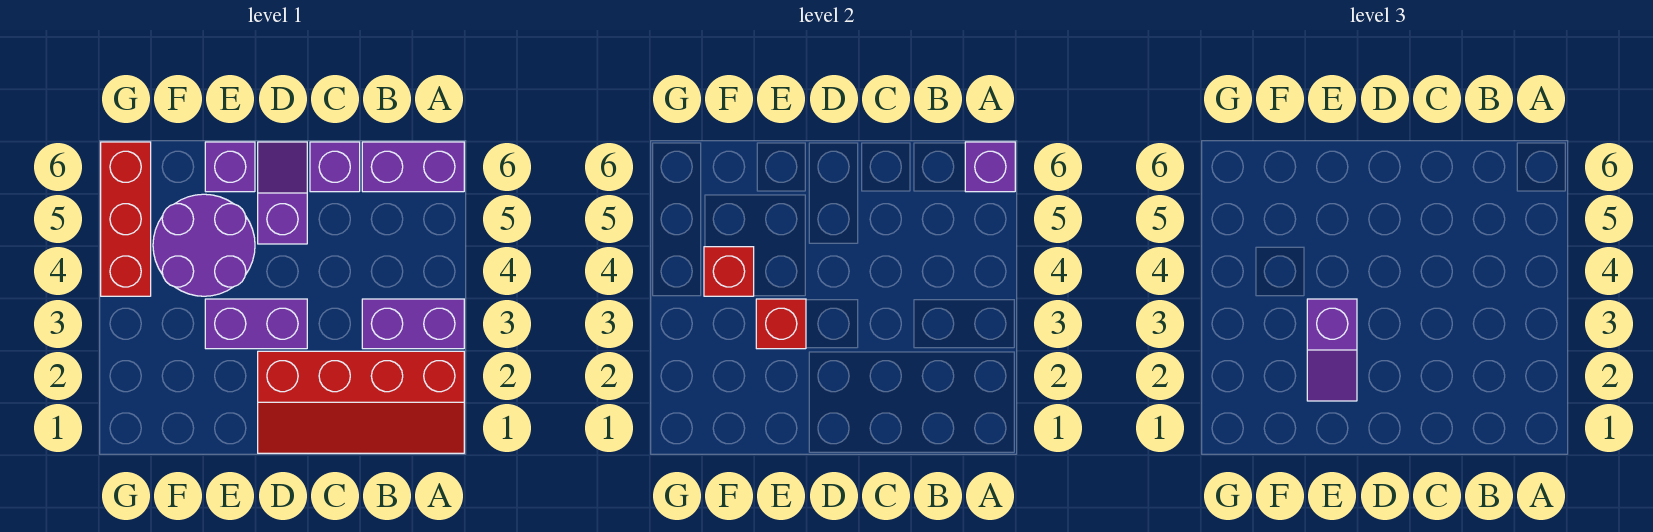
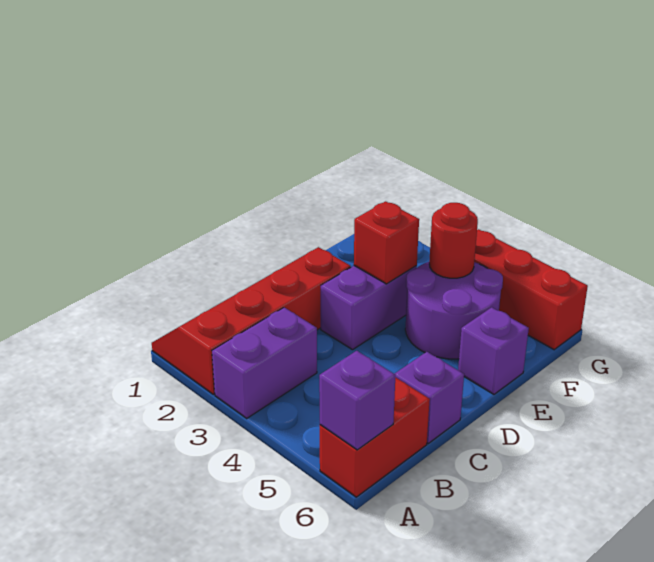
purple 1x2 brick [362,142,464,192] -> red 1x2 brick [320,377,430,497]
purple 1x2 slope [258,142,307,244] -> none
purple 1x2 slope [1307,299,1357,401] -> none
red 1x1 brick [704,247,754,296] -> red 1x1 round brick [429,203,478,278]

